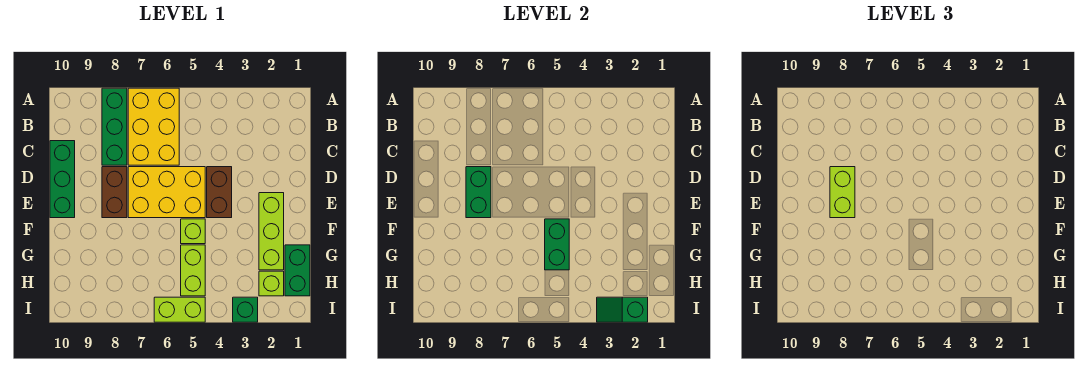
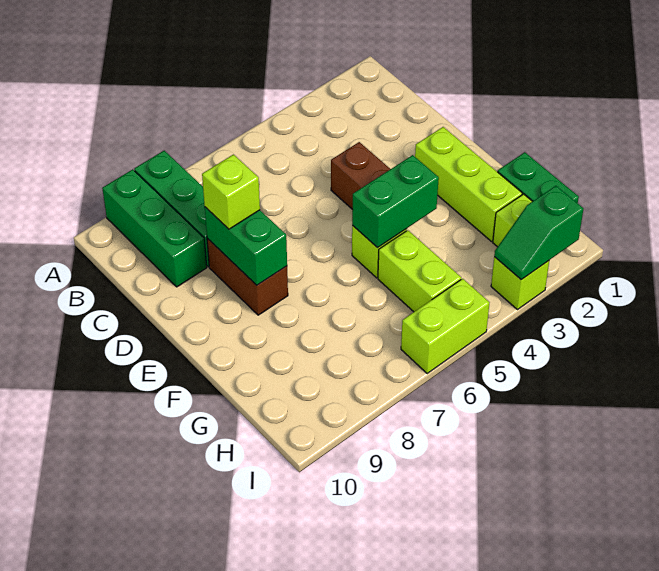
yellow 2x3 brick [128,88,179,165] -> none
green 1x3 brick [50,141,75,218] -> green 1x3 brick moved to [102,169,207,287]
yellow 2x3 brick [128,167,205,218] -> none
lime 1x2 brick [830,167,855,218] -> lime 1x1 brick [202,155,260,229]
green 1x2 brick [545,219,569,270] -> green 1x2 brick turned to [352,155,439,248]
green 1x1 brick [233,297,258,322] -> lime 1x1 brick [491,257,549,310]

